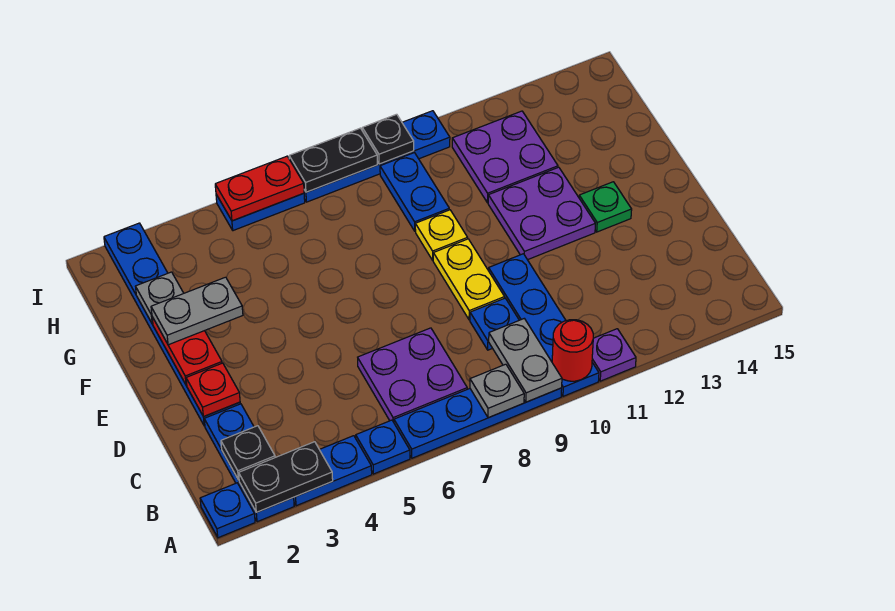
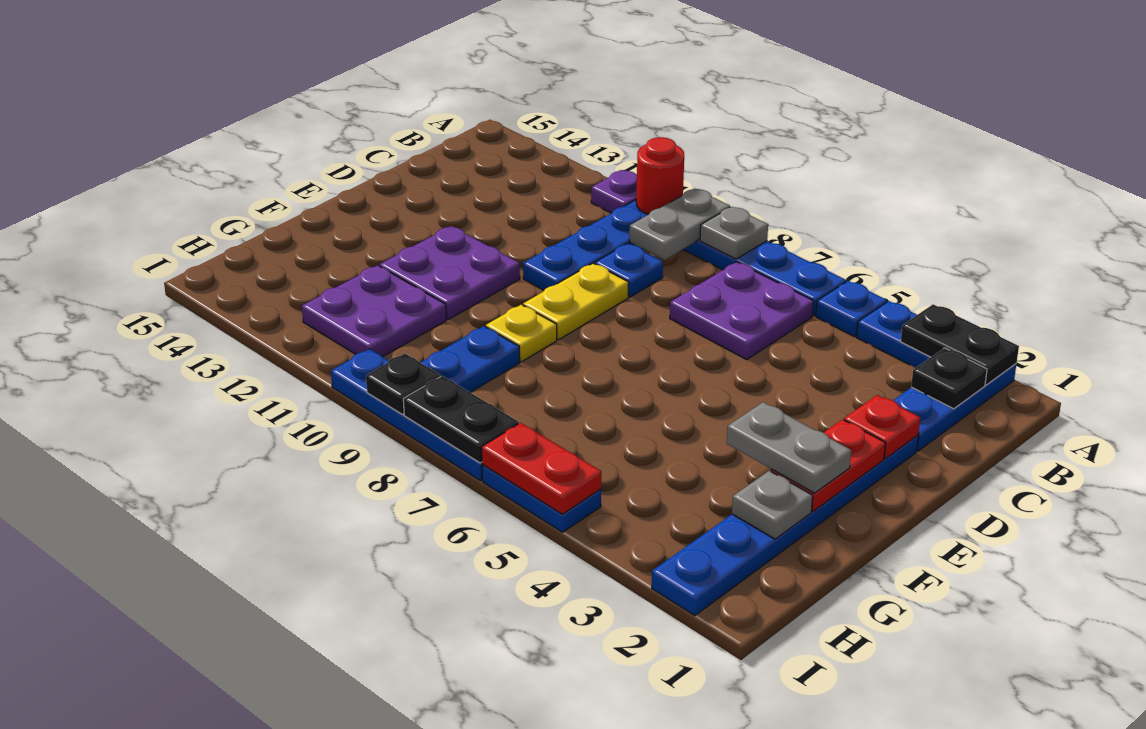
blue 1x1 plate [200,483,255,538] -> none
green 1x1 plate [579,182,632,232] -> none

